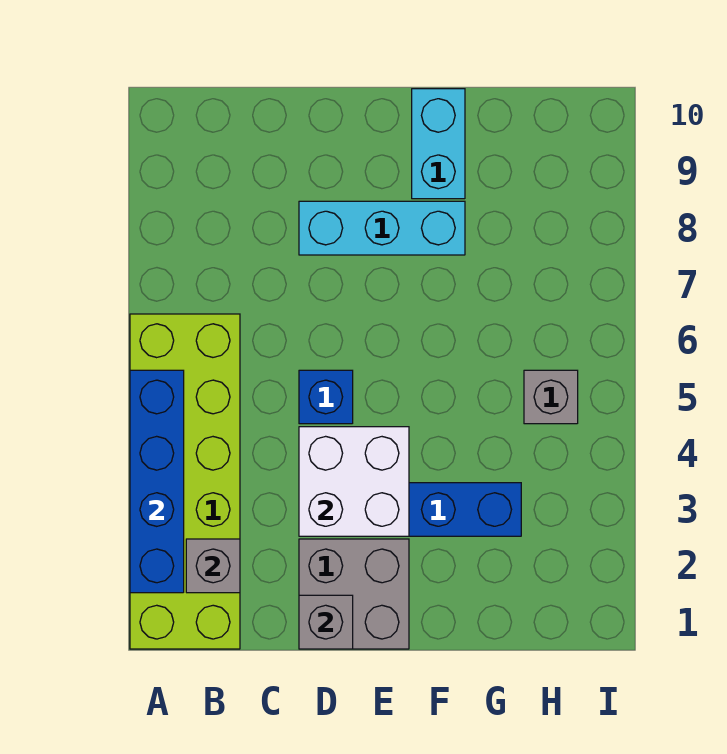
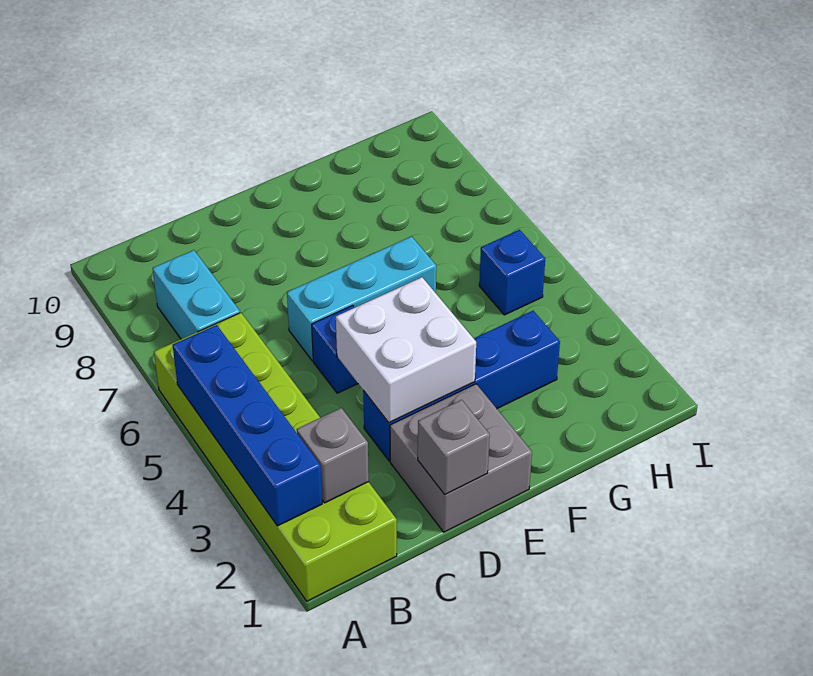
cyan 1x3 brick [299,201,465,255] -> cyan 1x3 brick moved to [287,236,436,361]
cyan 1x2 brick [412,89,465,199] -> cyan 1x2 brick moved to [153,250,240,339]
grey 1x1 brick [524,370,578,424] -> blue 1x1 brick [479,230,545,315]

